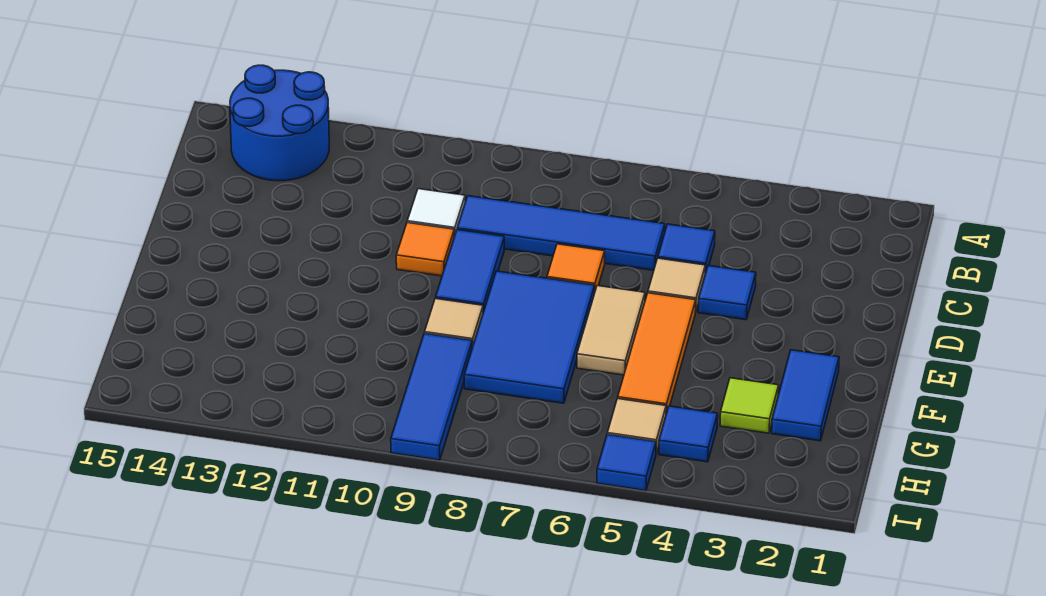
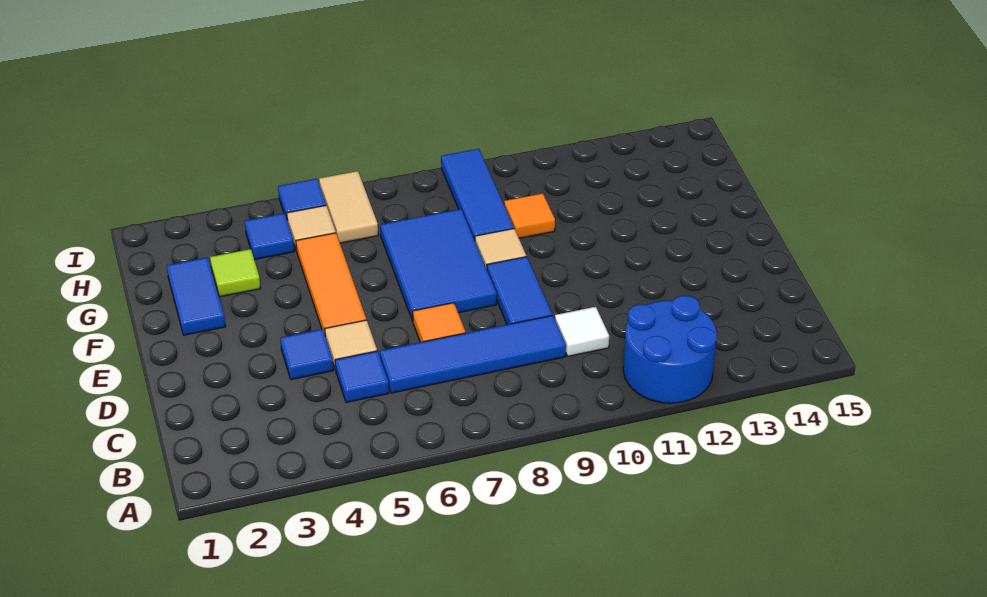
blue 2x2 round brick [230,65,329,181] -> blue 2x2 round brick moved to [623,295,717,403]
orange 1x1 tile [396,223,454,276] -> orange 1x1 tile moved to [504,193,555,238]
tan 1x2 tile [577,286,645,375] -> tan 1x2 tile moved to [319,171,378,243]

